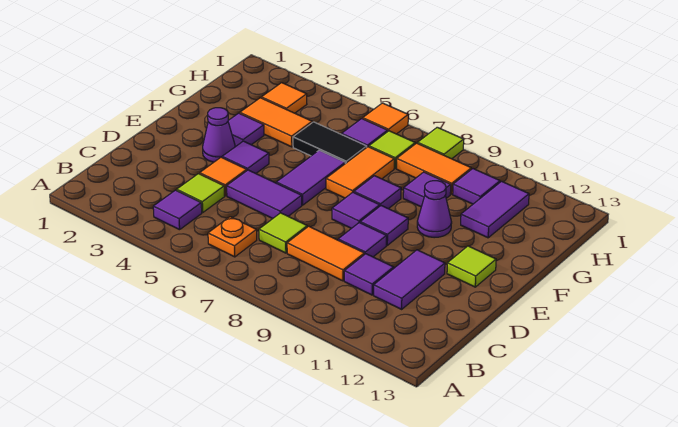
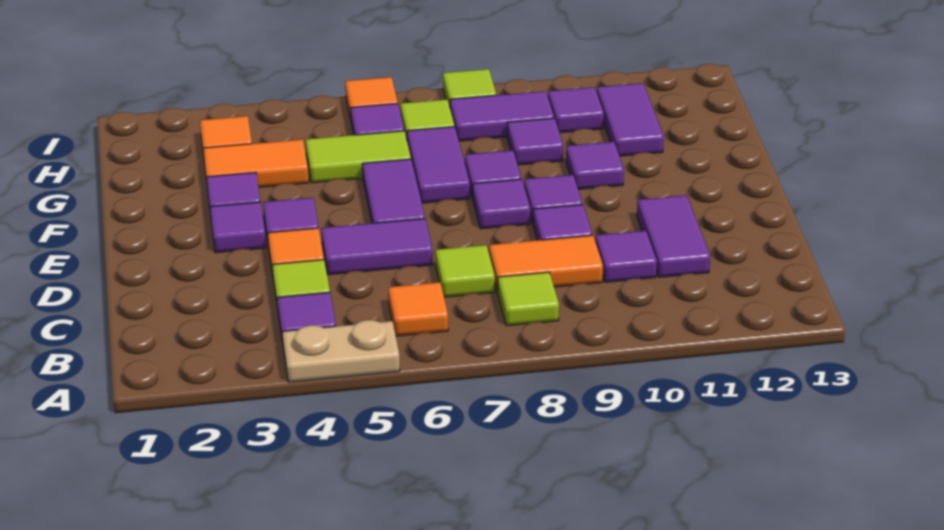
none -> tan 1x2 plate [282,320,400,382]
orange 1x1 plate [208,217,257,257] -> orange 1x1 tile [388,282,448,336]
purple 1x1 cone [203,108,235,162] -> purple 1x1 tile [210,202,266,253]
lime 1x1 tile [447,246,496,287] -> lime 1x1 tile moved to [498,272,559,326]
orange 1x2 tile [326,147,394,198] -> purple 1x2 tile [407,127,470,203]
purple 1x1 cone [417,181,452,238] -> purple 1x1 tile [566,142,624,189]
black 1x2 tile [293,122,367,164] -> lime 1x2 tile [306,131,411,183]
orange 1x2 tile [397,143,471,194] -> purple 1x2 tile [450,91,554,141]

